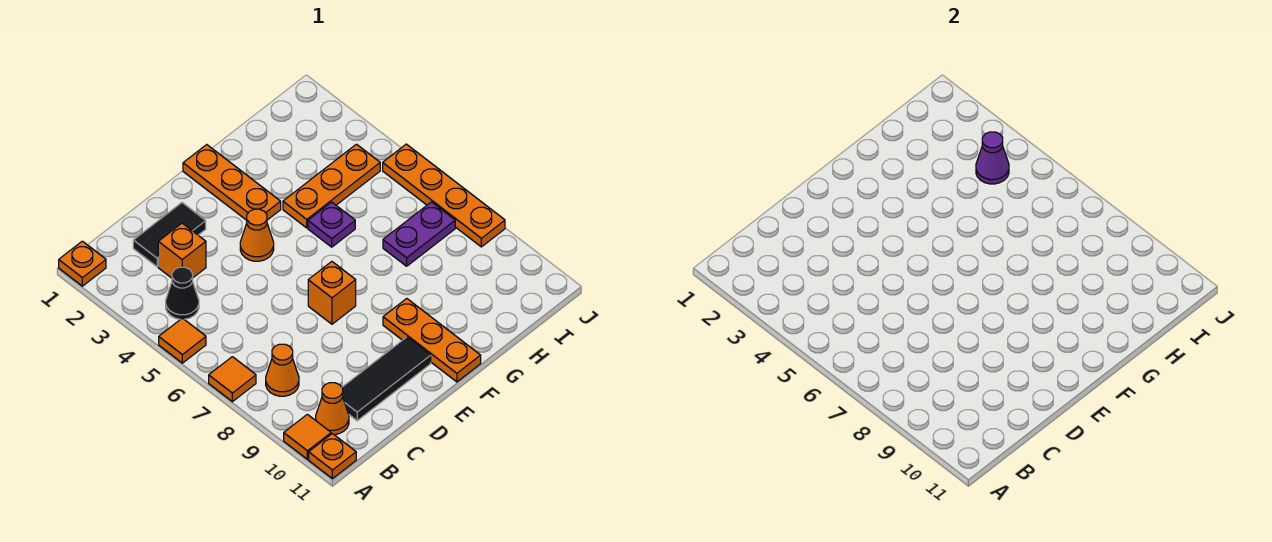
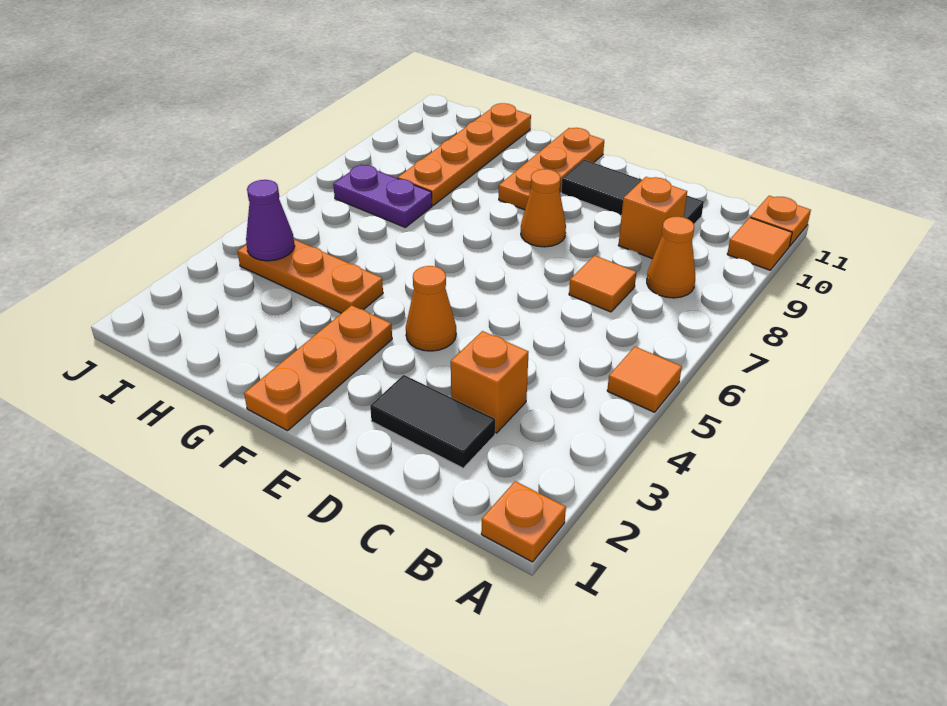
orange 1x1 tile [209,357,256,402] -> orange 1x1 tile moved to [569,255,636,312]
black 1x1 cone [166,267,199,319] -> none
orange 1x1 cone [316,383,349,435] -> orange 1x1 cone moved to [521,169,566,247]
orange 1x1 brick [308,262,356,324] -> orange 1x1 brick moved to [619,177,687,259]
purple 1x1 plate [308,202,355,247] -> none
orange 1x4 plate [383,144,505,247] -> orange 1x4 plate moved to [398,103,531,206]

